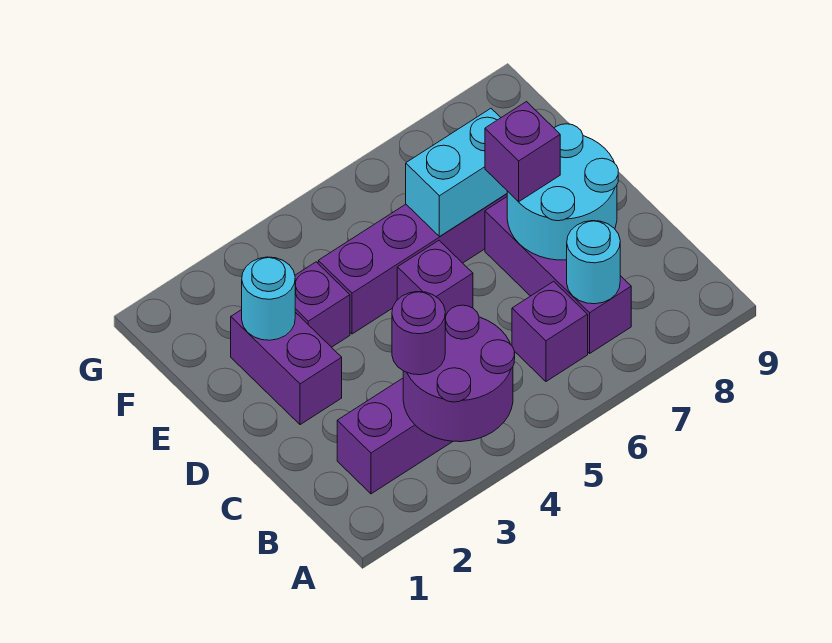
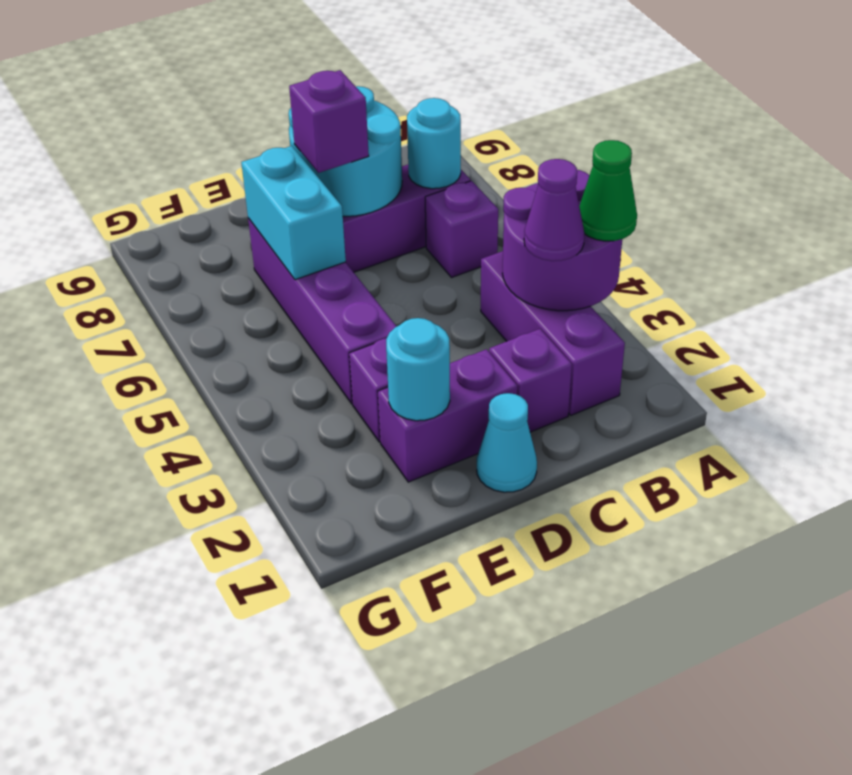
none -> green 1x1 cone [579,140,637,241]
purple 1x1 round brick [392,292,445,375] -> purple 1x1 cone [524,159,584,261]
none -> cyan 1x1 cone [477,393,537,492]
purple 1x1 brick [397,241,473,315] -> purple 1x1 brick moved to [489,329,572,432]

